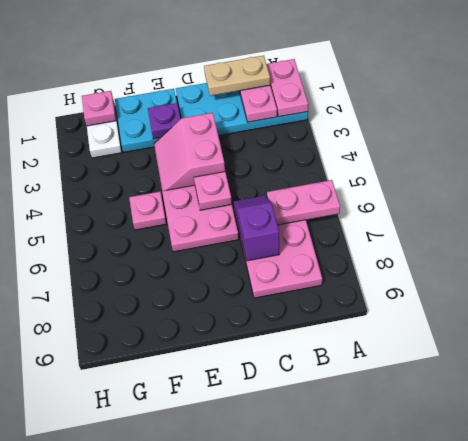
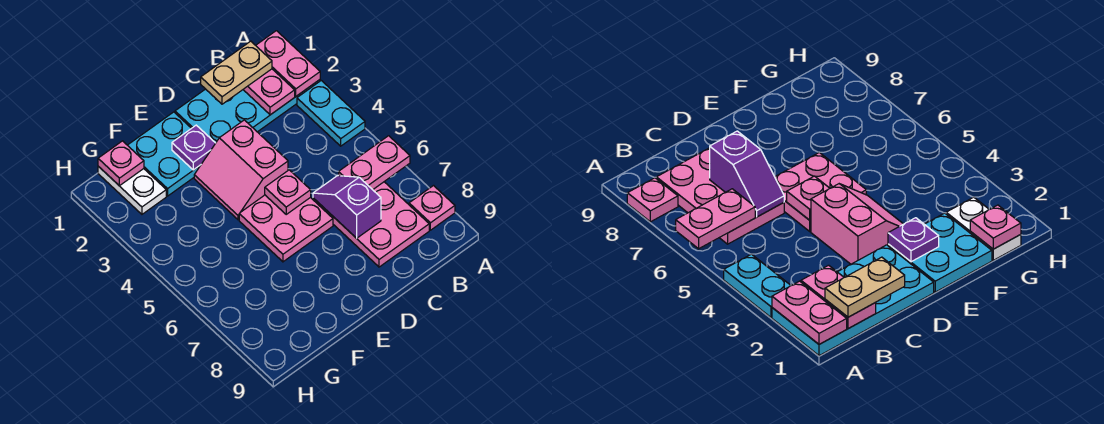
none -> cyan 1x2 plate [297,81,365,146]
pink 1x1 plate [129,192,166,230] -> pink 1x1 plate moved to [409,186,455,230]

